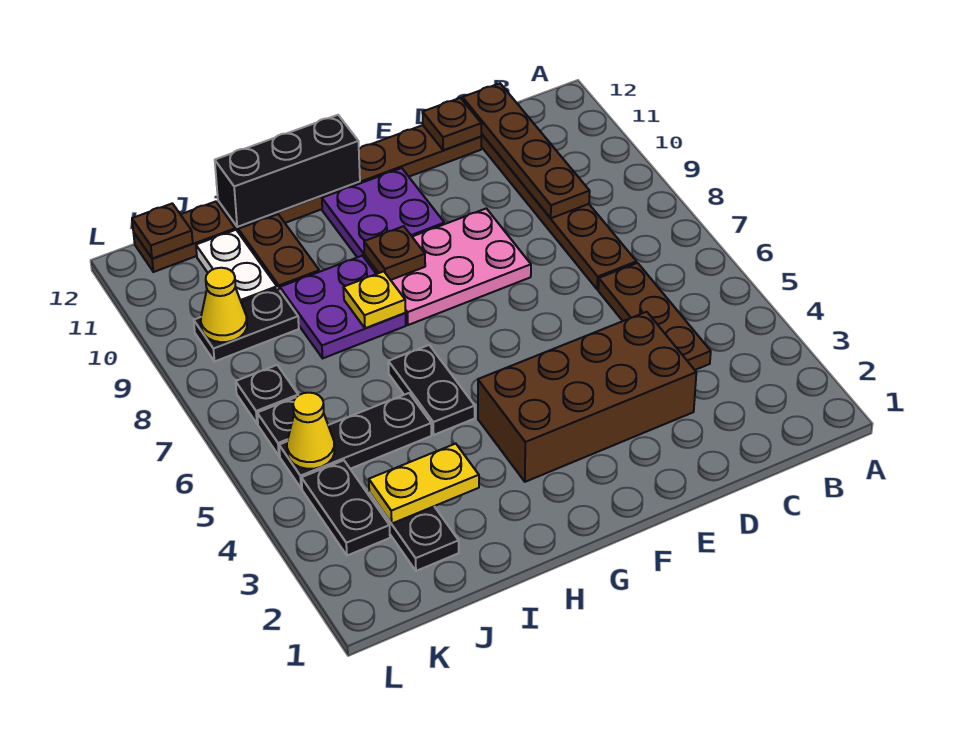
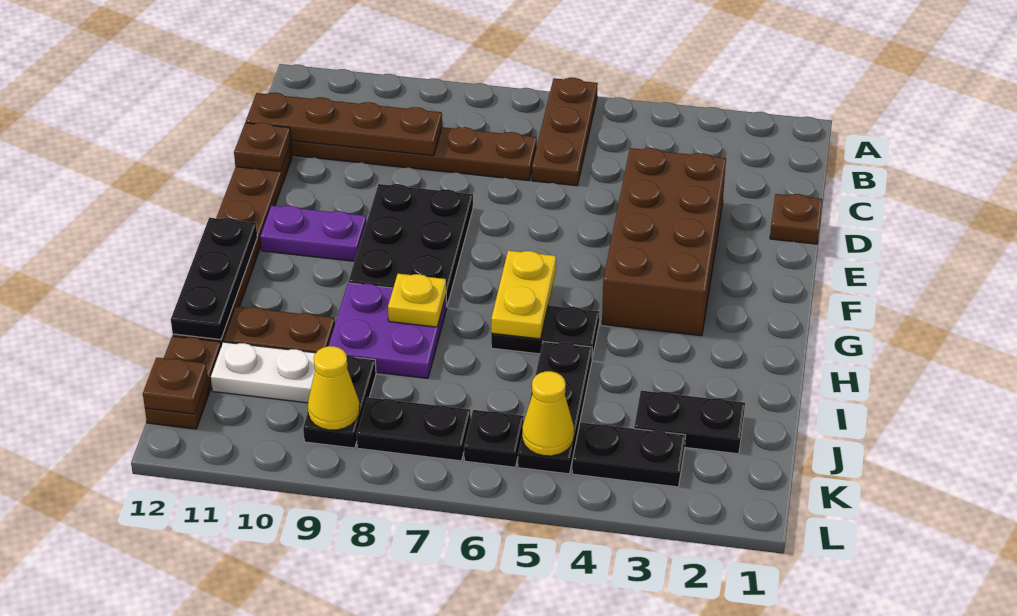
brown 1x3 plate [598,263,711,370] -> brown 1x3 plate turned to [532,78,598,186]
pink 2x3 plate [364,208,531,325] -> black 2x3 plate [348,184,473,305]
purple 2x2 plate [322,168,444,258] -> purple 1x2 plate [260,206,367,261]
brown 1x1 plate [364,226,425,280] -> brown 1x1 plate moved to [770,194,822,244]
black 1x3 brick [215,115,360,227] -> black 1x3 plate [171,218,257,340]
yellow 1x2 plate [369,444,479,523] -> yellow 1x2 plate moved to [491,251,556,339]
black 1x1 plate [236,365,298,424] -> black 1x2 plate [357,397,471,461]

